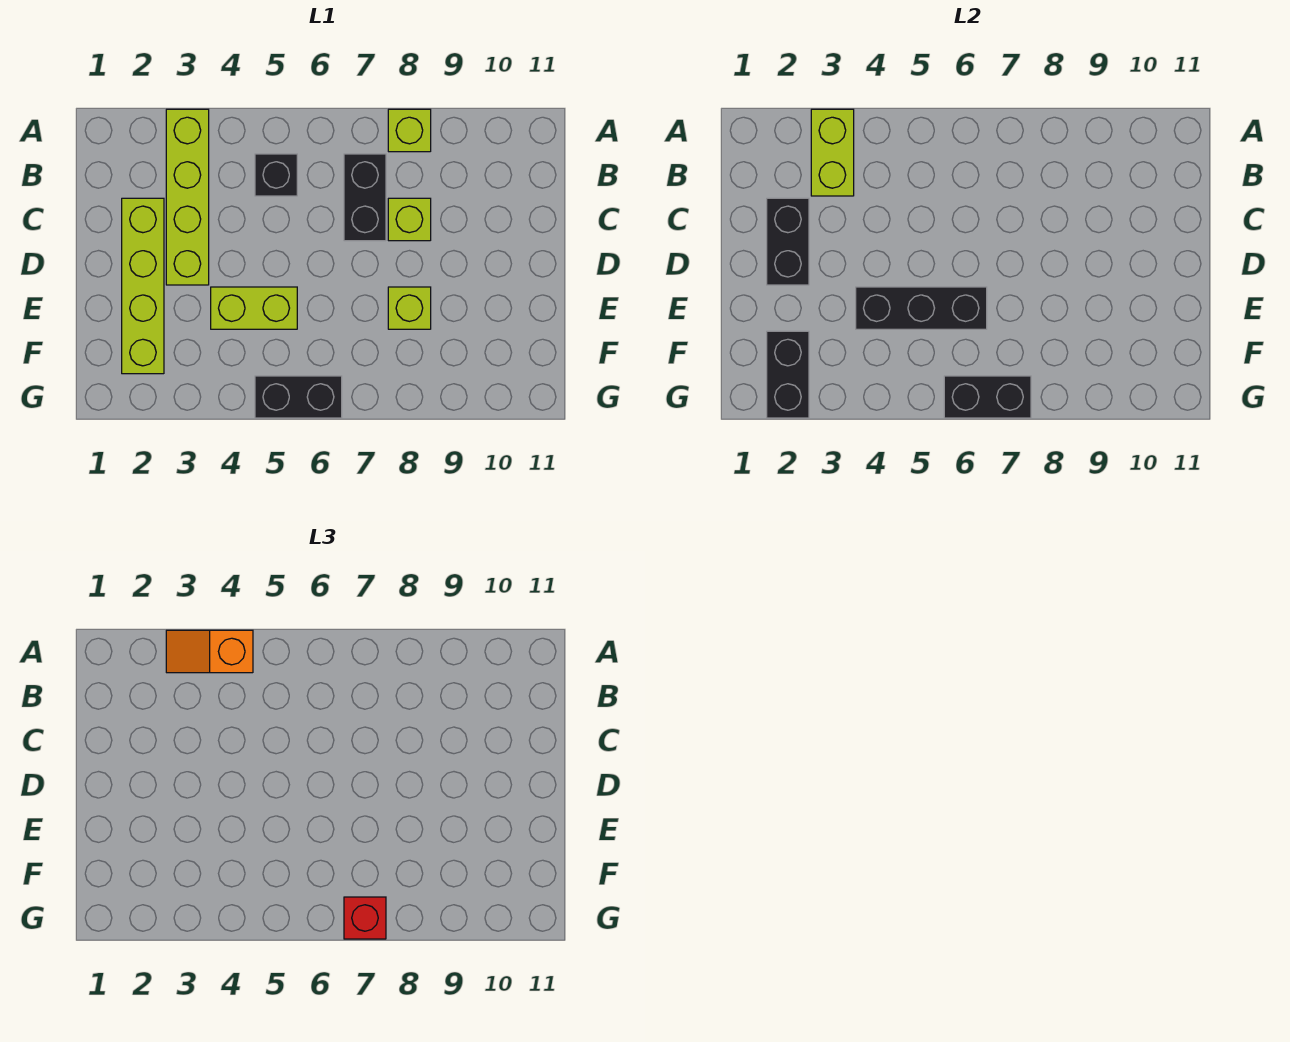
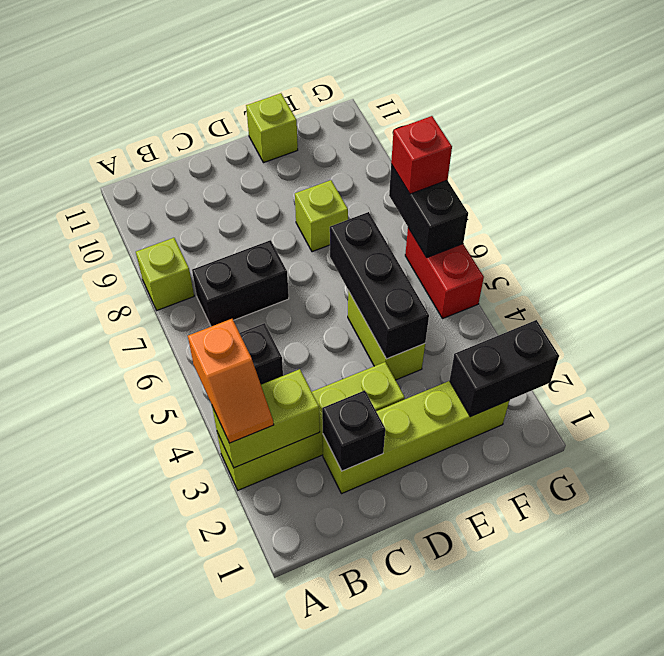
black 1x2 brick [767,198,809,285] -> black 1x1 brick [322,390,385,471]
lime 1x1 brick [388,198,431,241] -> lime 1x1 brick moved to [246,93,298,163]
black 1x2 brick [255,376,342,418] -> red 1x2 brick [405,228,484,318]

